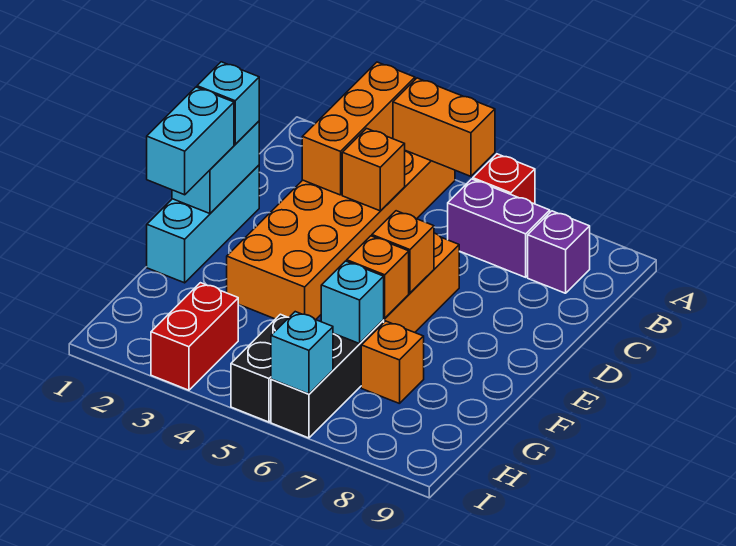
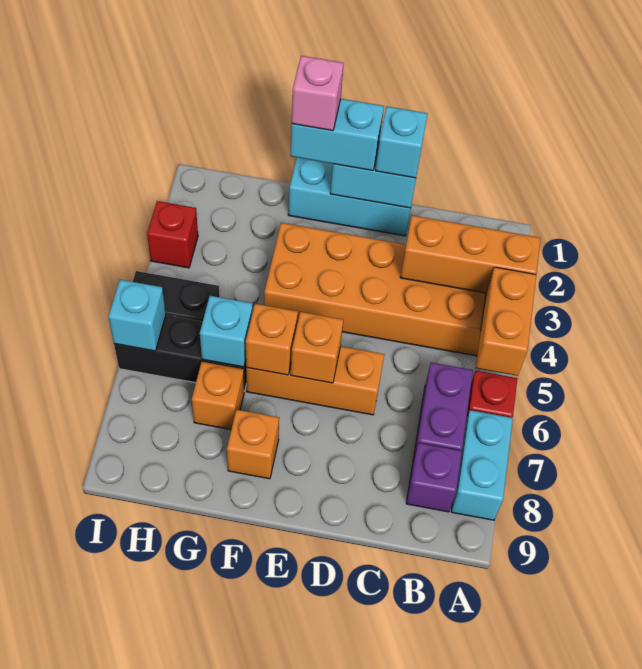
none -> cyan 1x2 brick [451,410,513,520]
orange 1x1 brick [342,128,405,211] -> orange 1x1 brick moved to [227,410,279,479]
none -> pink 1x1 brick [292,56,344,131]
red 1x2 brick [151,283,238,390] -> red 1x1 brick [147,201,198,268]

